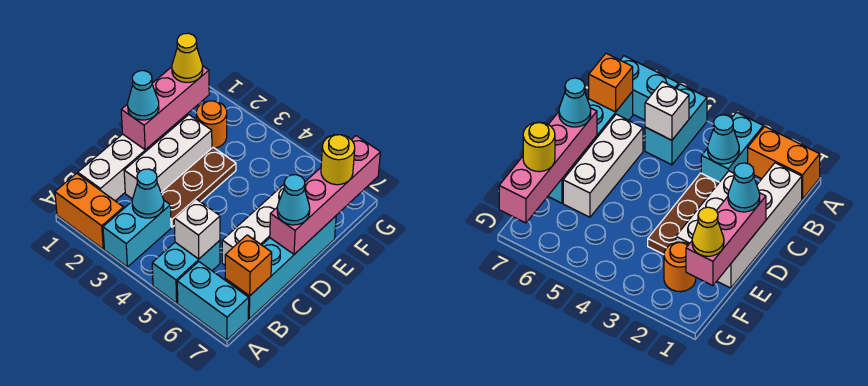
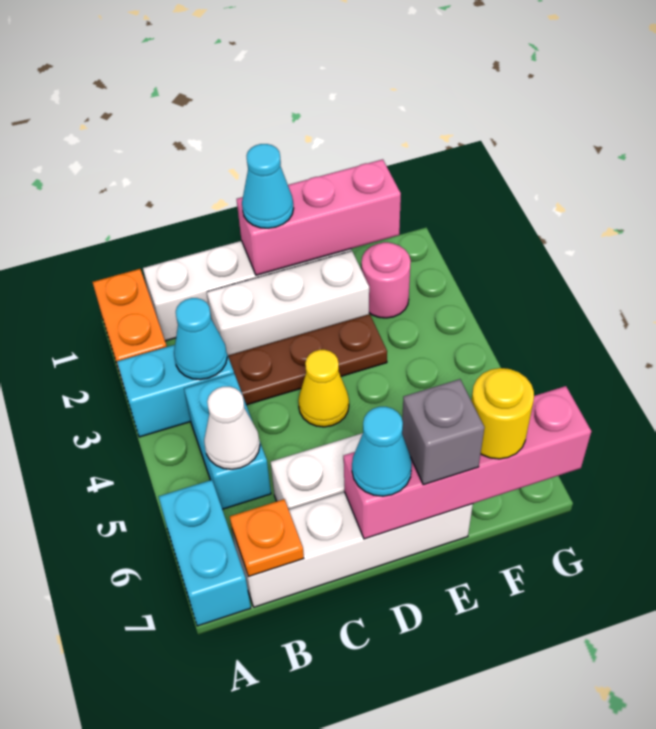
cyan 1x2 brick [152,240,220,303] -> cyan 1x2 brick turned to [184,374,271,509]
white 1x1 brick [174,199,220,259] -> white 1x1 cone [204,387,260,469]
cyan 1x4 brick [225,216,336,319] -> white 1x4 brick [232,492,473,607]
orange 1x1 brick [225,235,272,296] -> orange 1x1 plate [230,499,304,577]
none -> grey 1x1 brick [402,379,485,485]
yellow 1x1 cone [172,33,203,82] -> yellow 1x1 cone moved to [298,350,349,427]
orange 1x1 round brick [196,101,227,148] -> pink 1x1 round brick [361,242,411,318]

